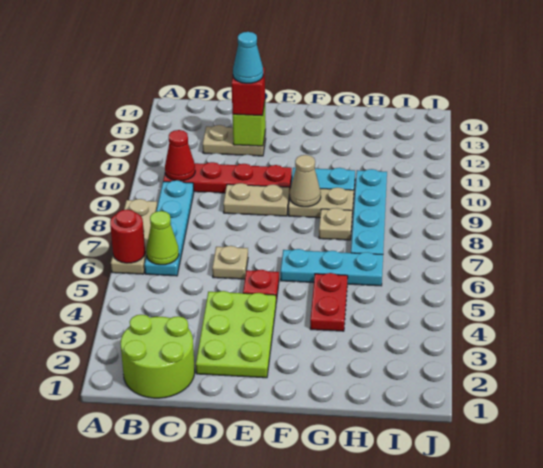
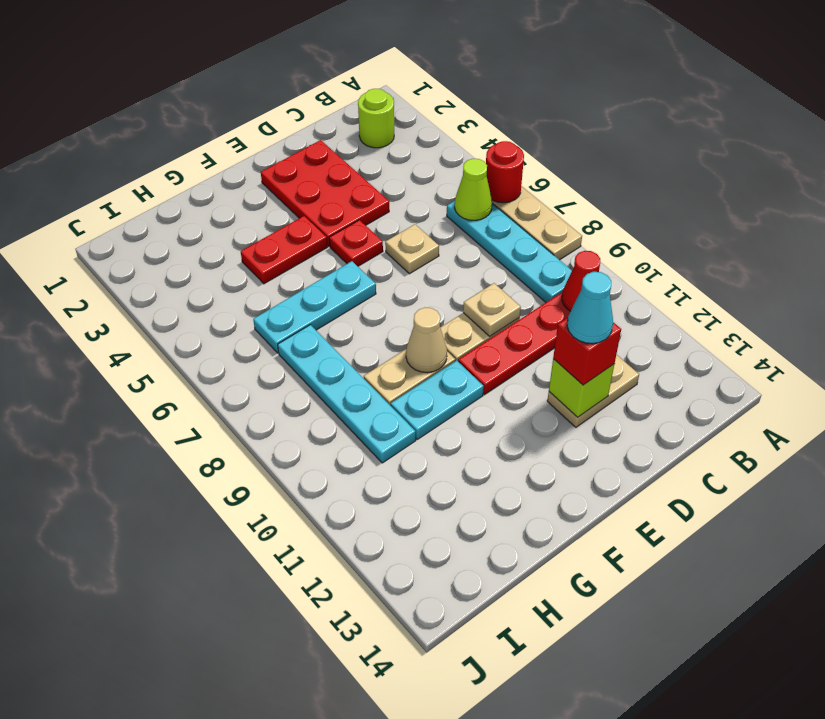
lime 2x2 round brick [120,315,195,398] -> lime 1x1 round brick [358,89,394,148]
lime 2x3 plate [196,291,276,378] -> red 2x3 plate [261,140,389,246]
red 1x2 plate [310,273,348,331] -> red 1x2 plate turned to [241,216,327,284]
tan 1x1 plate [319,208,352,240] -> tan 1x1 plate moved to [463,283,521,336]

